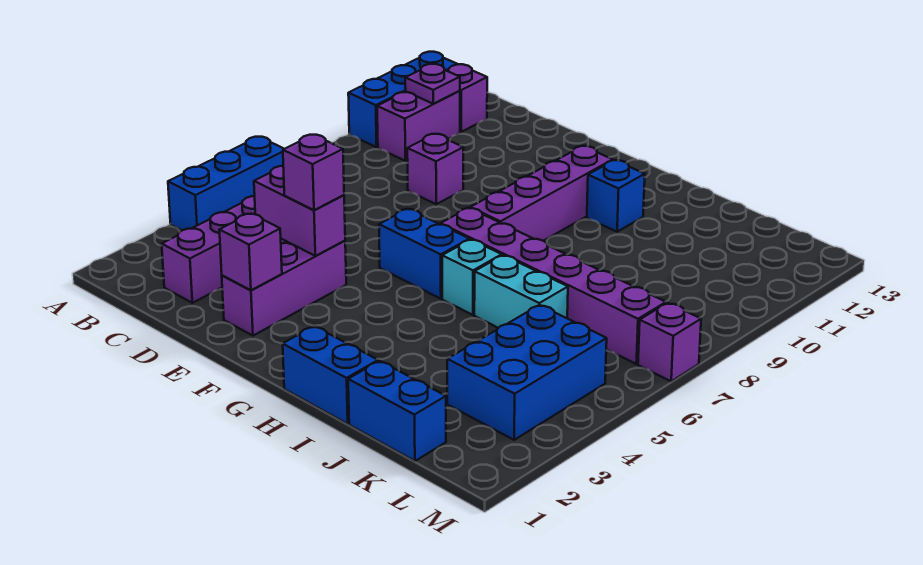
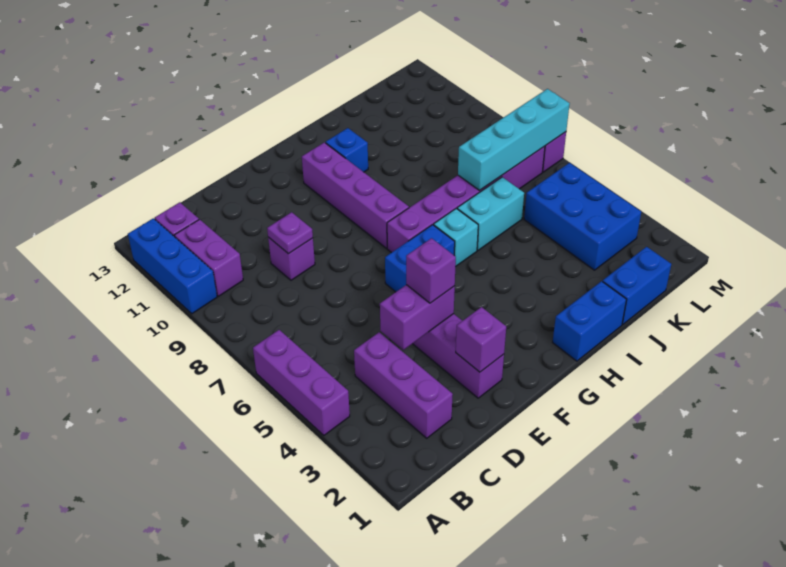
blue 1x3 brick [168,137,284,230] -> purple 1x3 brick [253,330,350,435]
purple 1x1 plate [405,64,460,104] -> purple 1x1 plate moved to [267,212,313,254]
none -> cyan 1x4 brick [458,89,570,190]

